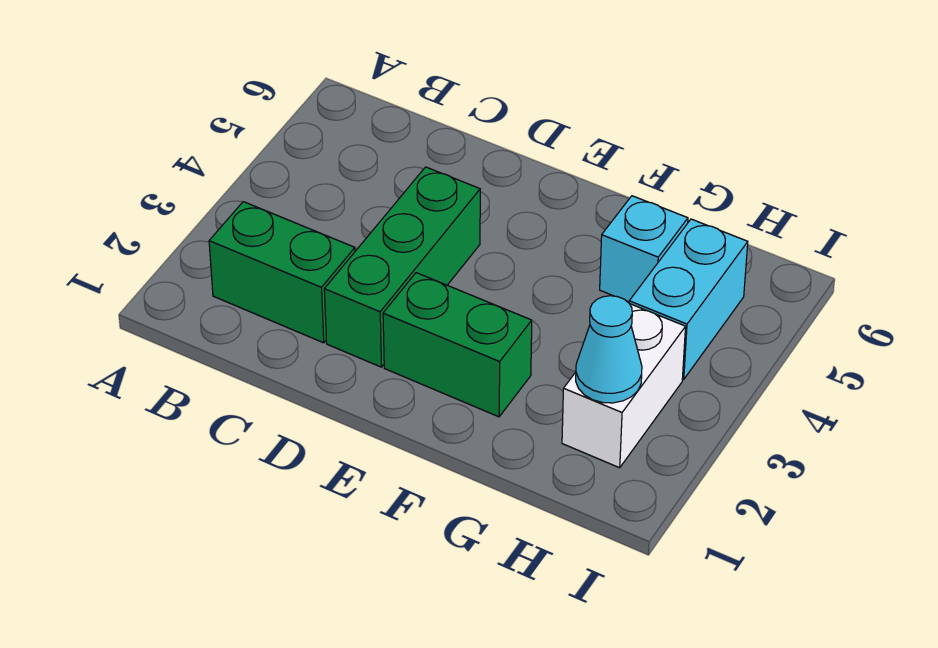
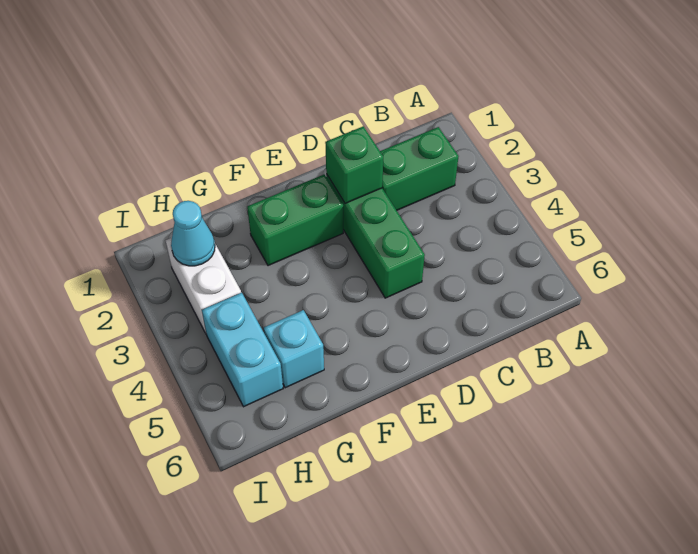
none -> green 1x1 brick [325,126,383,203]

